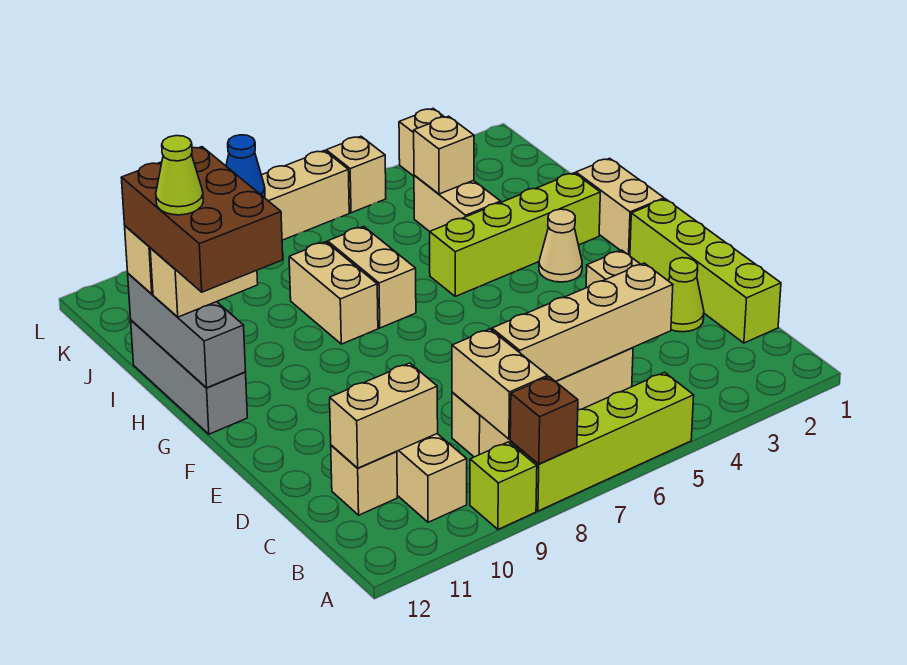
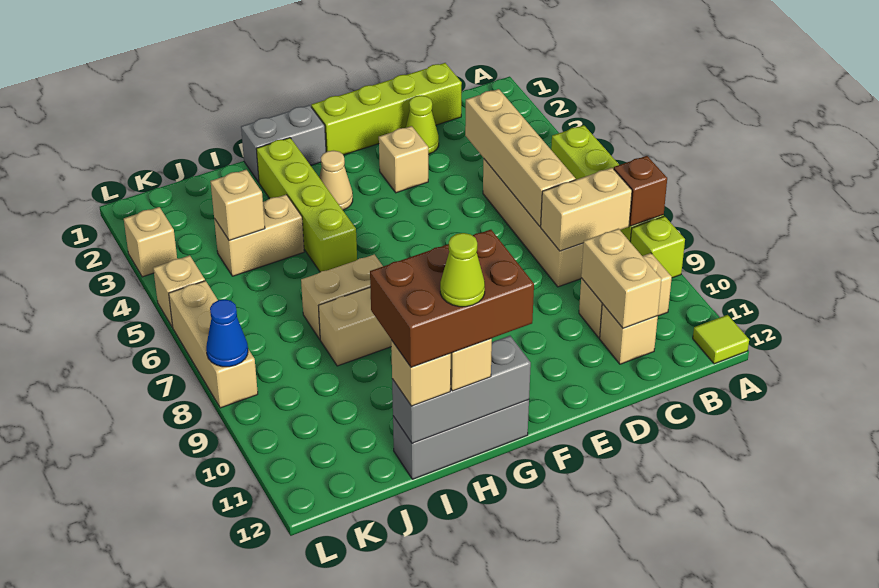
none -> lime 1x1 tile [693,315,749,364]
tan 1x2 brick [576,158,664,255] -> grey 1x2 brick [241,105,326,182]

